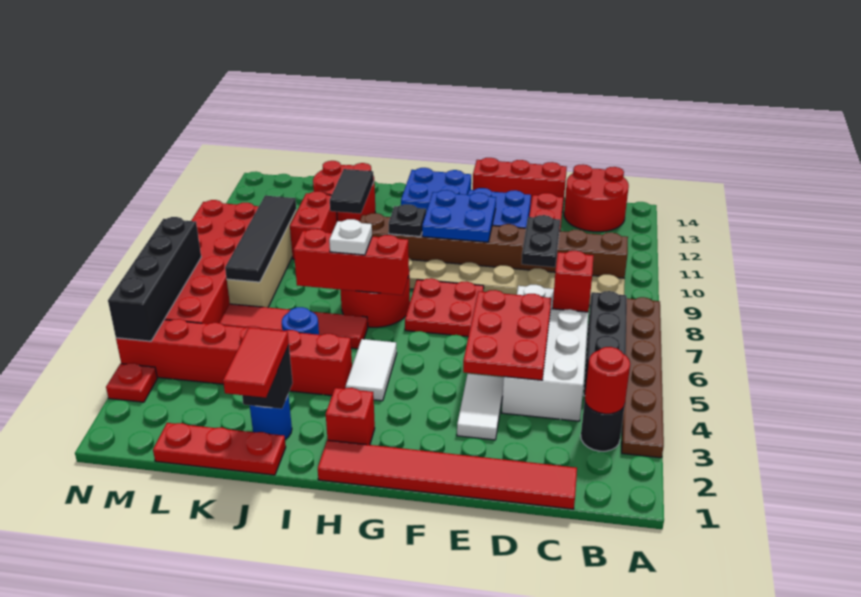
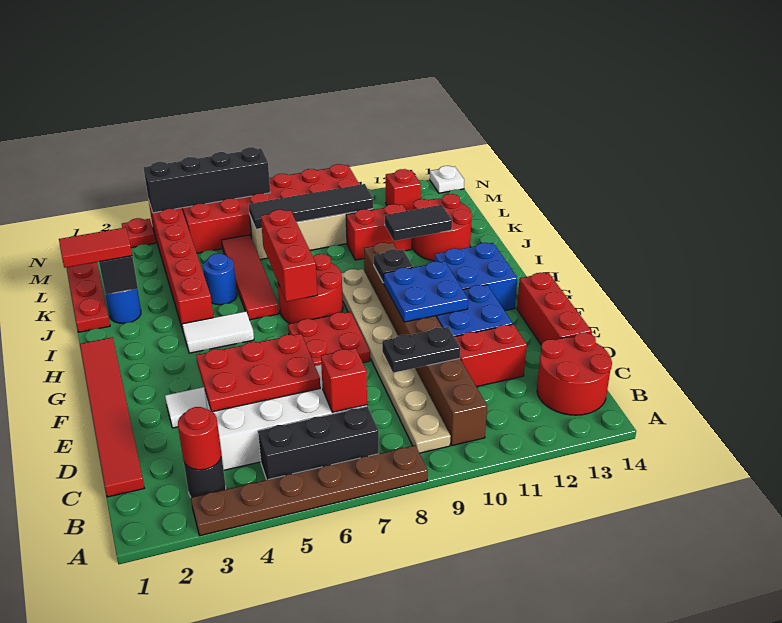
red 1x1 brick [326,388,375,445] -> red 1x1 brick moved to [386,169,421,211]
white 1x1 plate [329,219,372,255] -> white 1x1 plate moved to [430,166,464,193]

